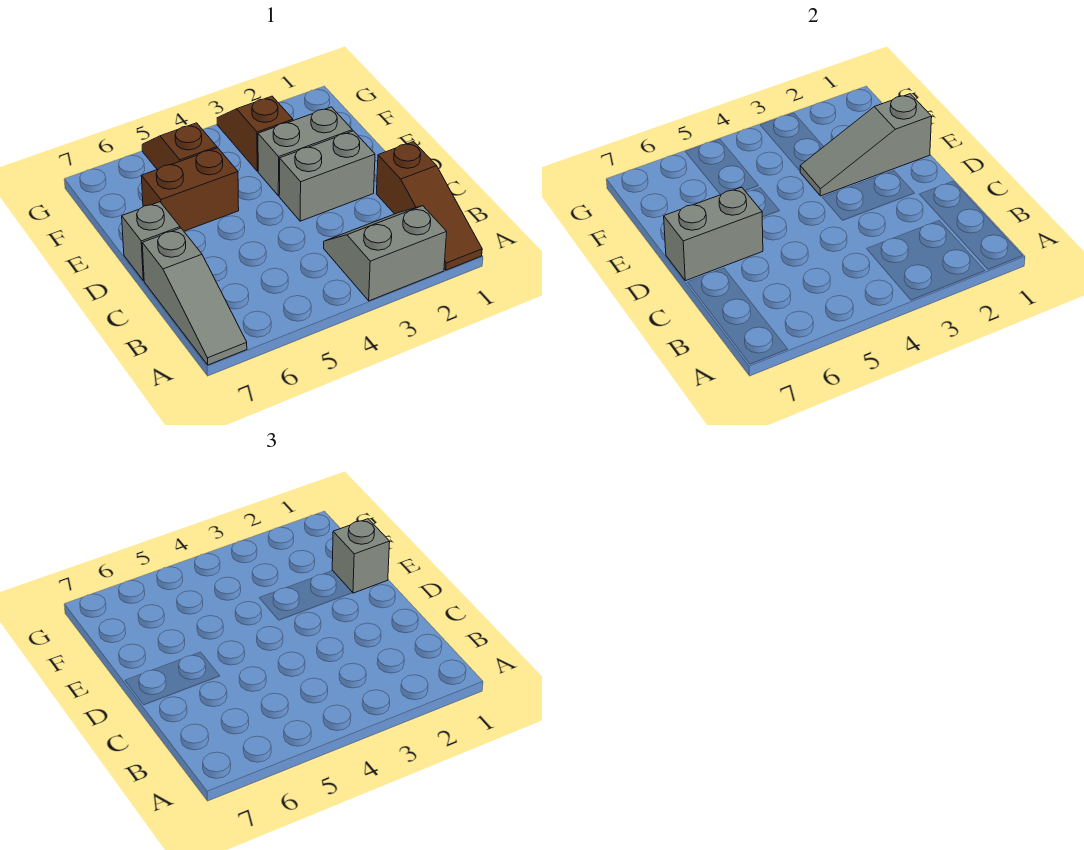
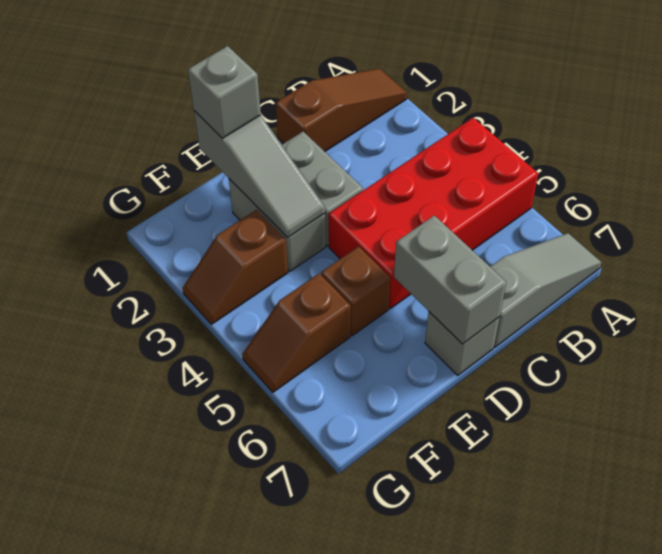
grey 2x2 slope [324,206,447,301] -> none
none -> red 2x4 brick [328,118,538,308]
brown 1x2 brick [141,148,239,231] -> brown 1x1 brick [321,246,390,336]

